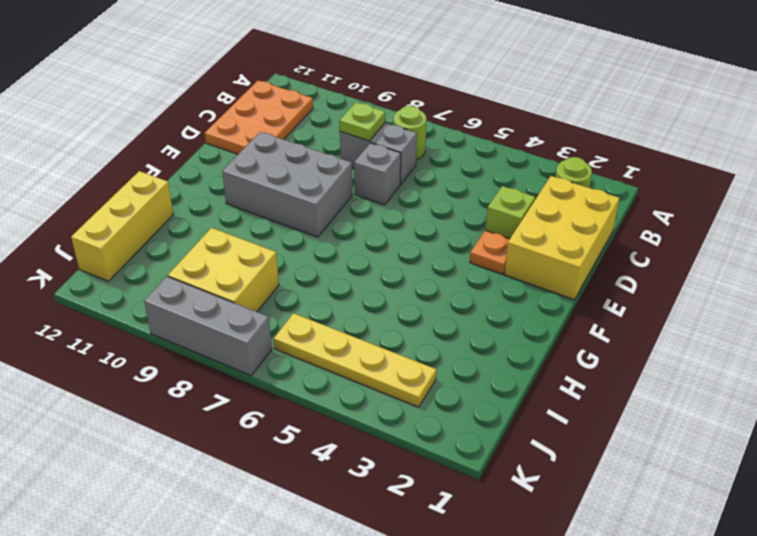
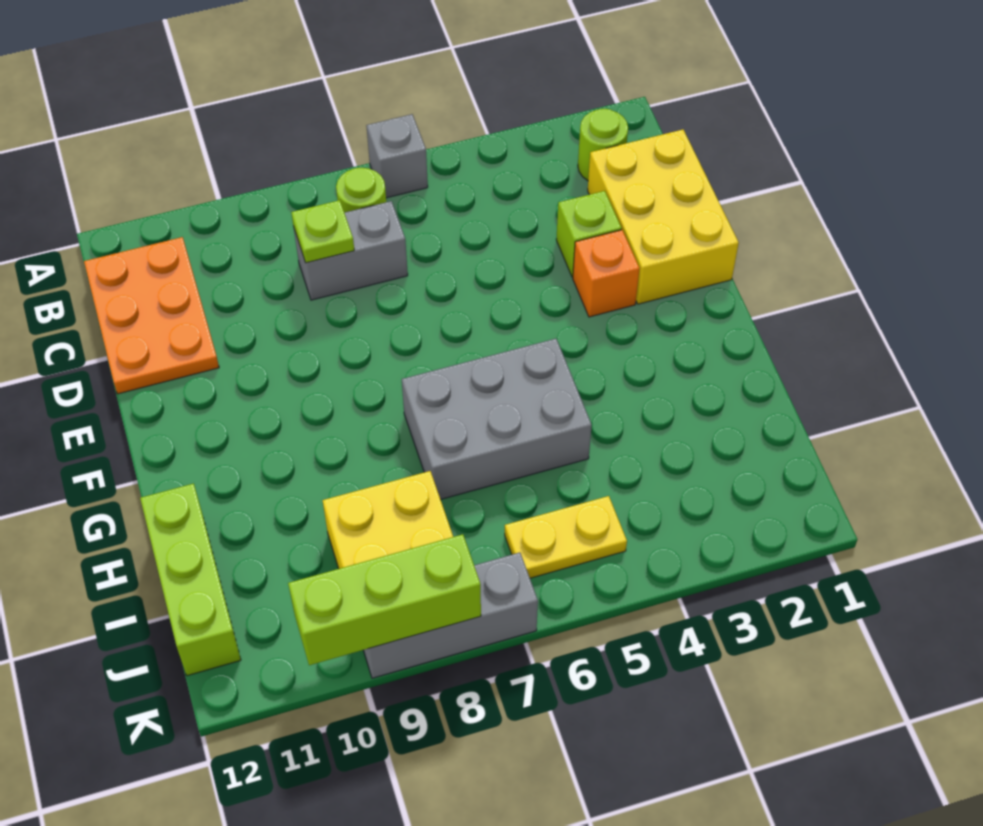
grey 1x1 brick [354,143,401,205] -> grey 1x1 brick moved to [366,114,428,198]
orange 1x1 plate [470,230,510,274] -> orange 1x1 brick [573,230,640,317]
grey 2x3 brick [222,132,352,237] -> grey 2x3 brick moved to [402,338,592,499]
yellow 1x3 brick [71,171,173,281] -> lime 1x3 brick [140,483,241,676]
yellow 1x4 plate [274,313,437,407] -> yellow 1x2 plate [505,496,627,578]
none -> lime 1x3 brick [288,534,481,665]

